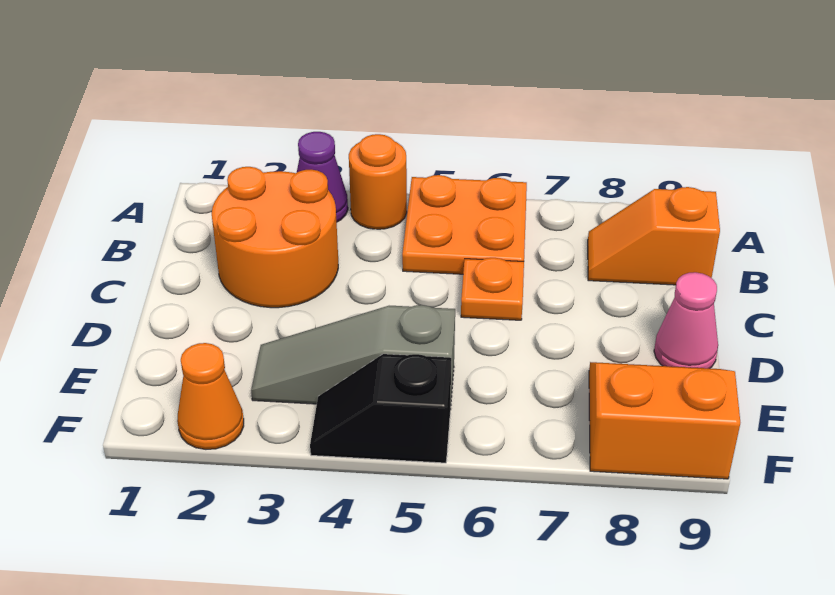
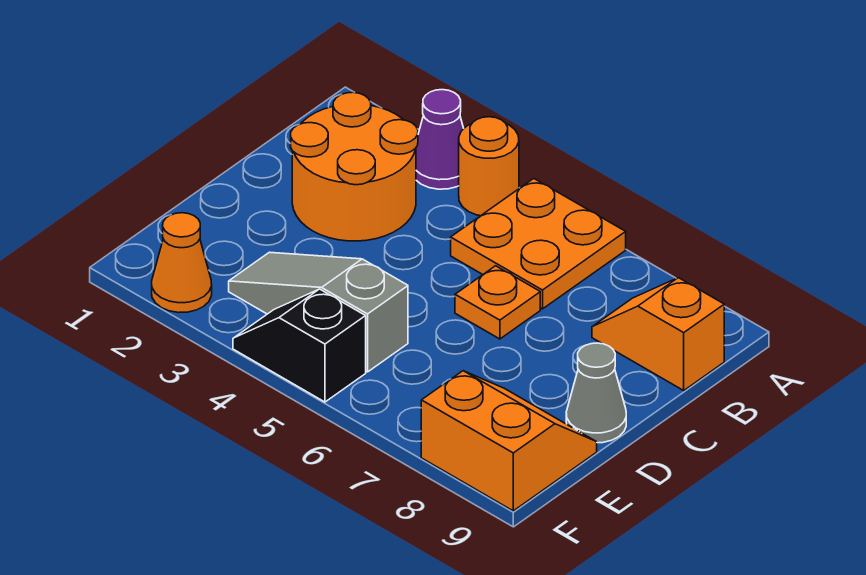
pink 1x1 cone [654,272,718,368] -> grey 1x1 cone [566,343,626,443]

